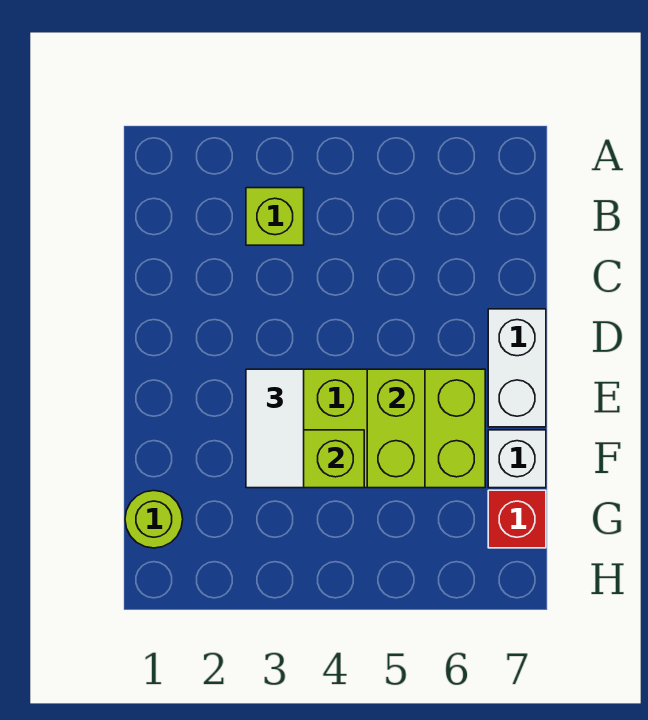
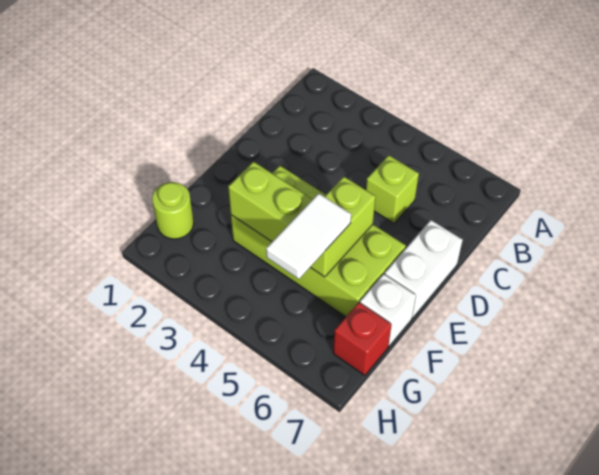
lime 1x1 brick [246,188,304,245] -> lime 1x1 brick moved to [366,155,419,223]
white 1x2 tile [246,369,304,488] -> white 1x2 tile moved to [266,193,351,279]

